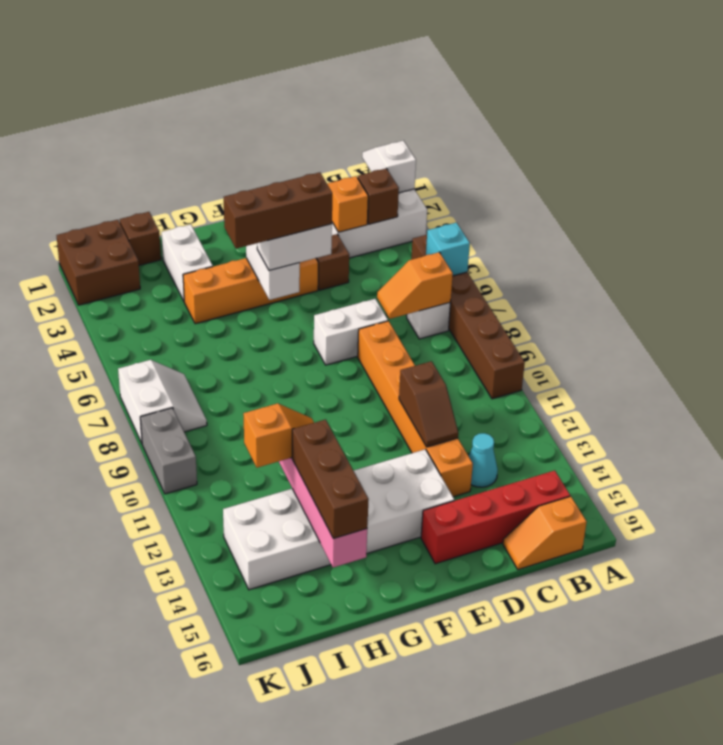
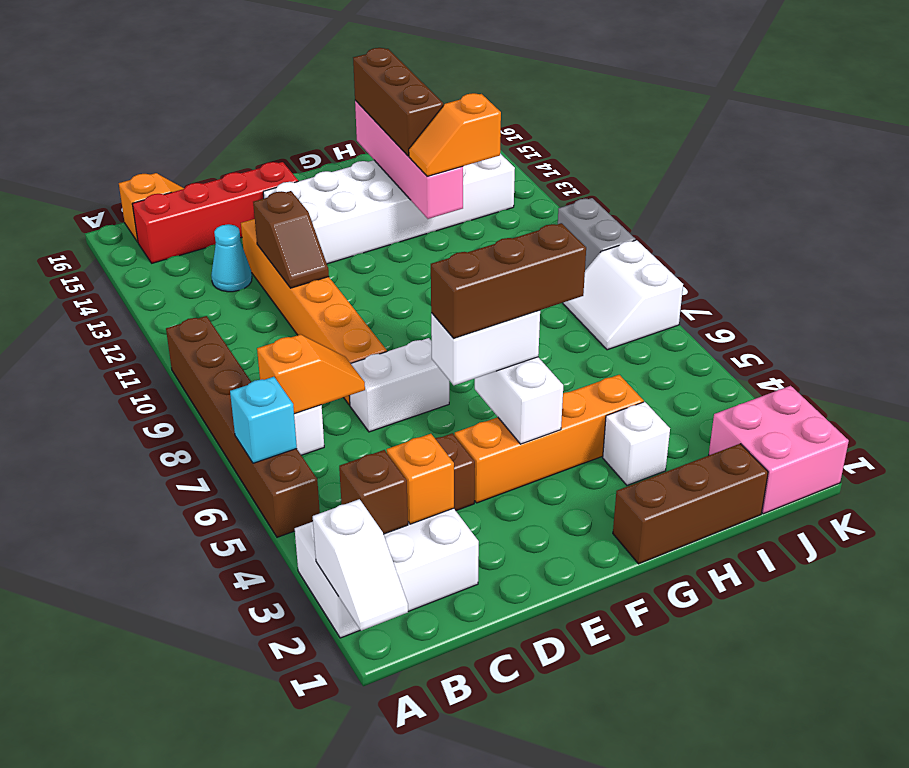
brown 1x2 slope [399,361,458,447] -> brown 1x2 slope turned to [253,191,329,288]
white 1x2 brick [161,224,213,301] -> white 1x1 brick [603,402,670,485]
brown 1x1 brick [120,212,161,265] -> brown 1x3 brick [613,444,768,564]
brown 2x2 brick [56,220,140,305] -> pink 2x2 brick [709,386,849,514]

